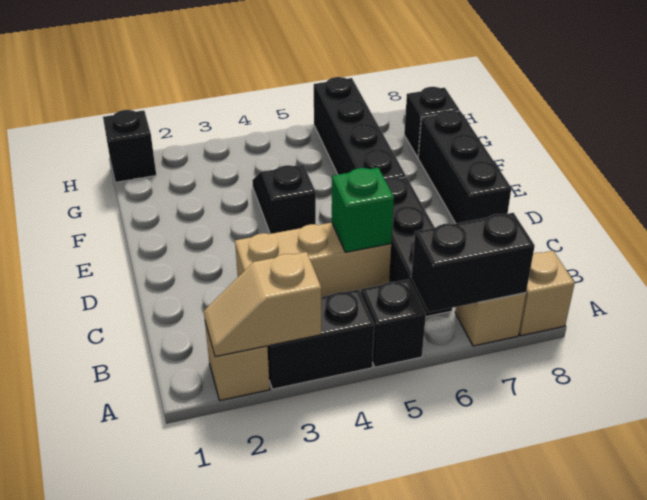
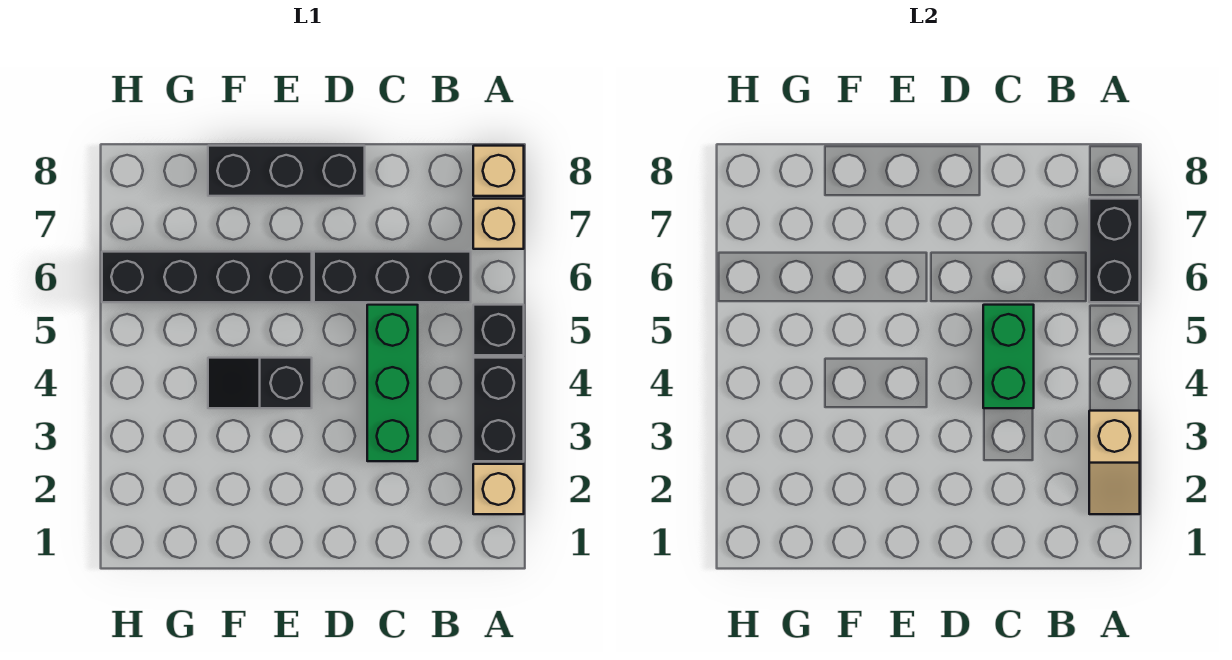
tan 1x3 brick [235,223,391,297] -> green 1x3 brick [367,305,418,461]
green 1x1 brick [332,168,394,252] -> green 1x2 brick [983,305,1034,408]
black 1x1 brick [404,87,459,157] -> none
black 1x1 brick [103,110,156,182] -> none

